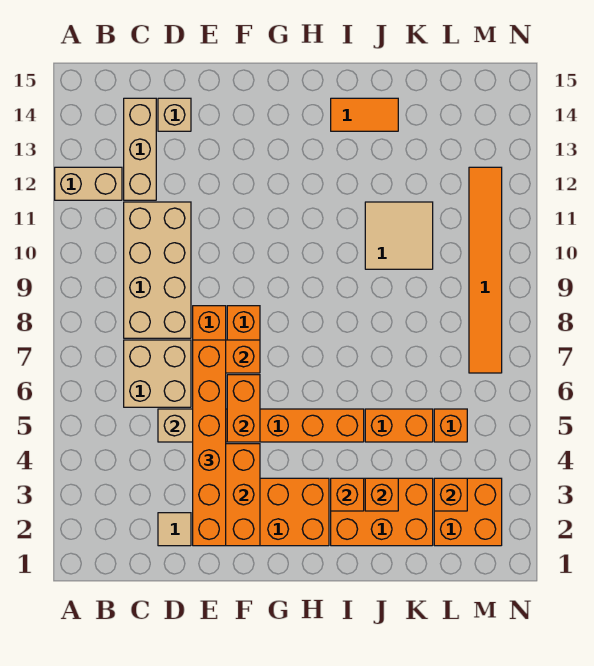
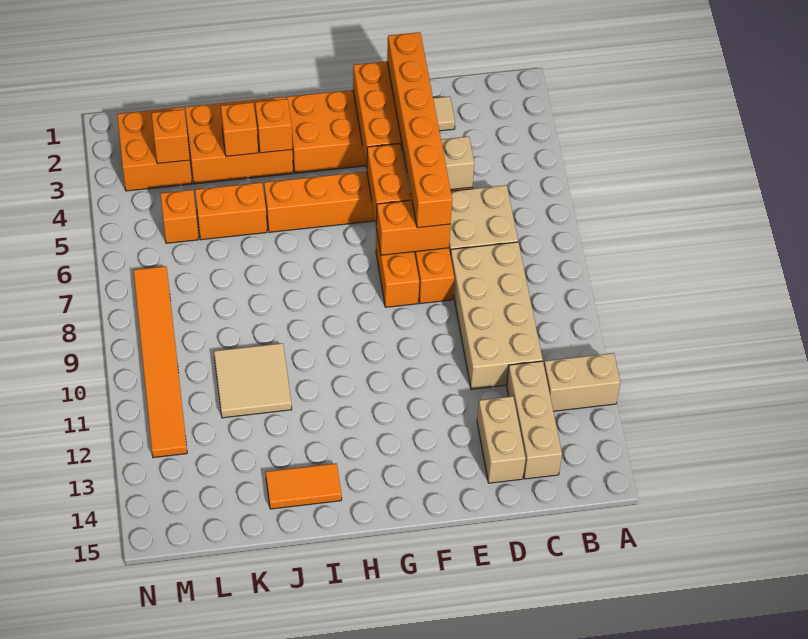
tan 1x1 brick [158,98,191,131] -> tan 1x2 brick [477,396,526,483]

